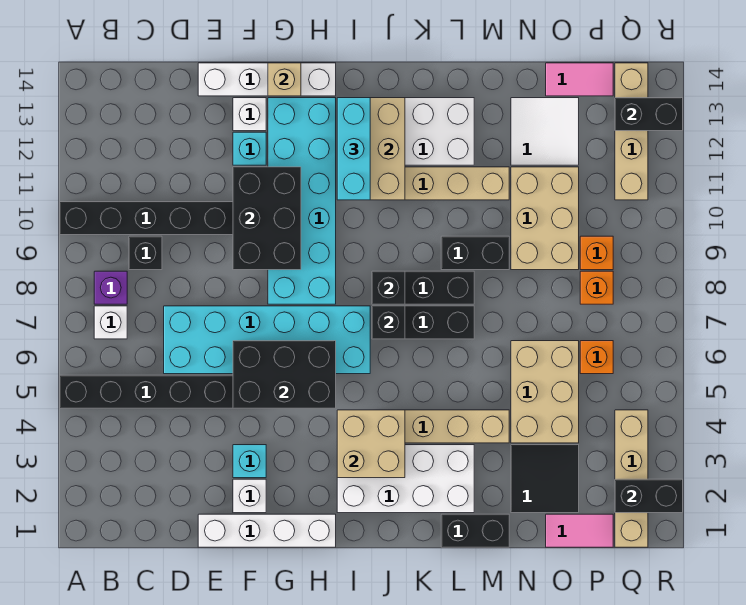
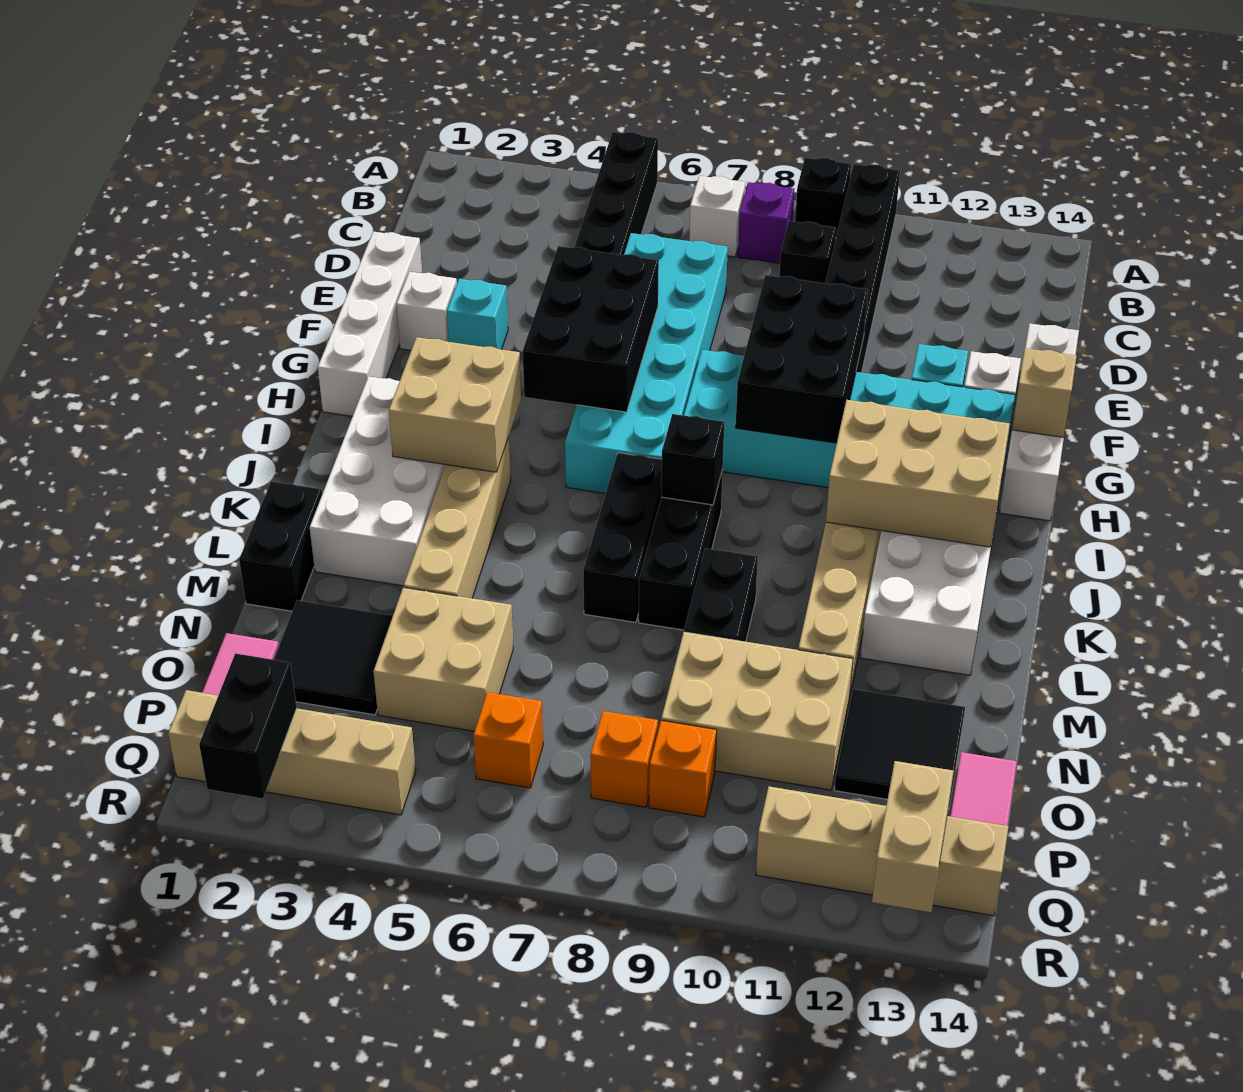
black 2x3 brick [233,167,301,270] -> black 2x3 brick turned to [736,275,868,443]
cyan 1x3 brick [337,98,370,200] -> none
black 1x1 brick [372,306,405,339] -> black 1x1 brick moved to [795,158,851,238]
tan 2x3 brick [511,341,579,443] -> tan 2x2 brick [373,587,513,731]
white 2x2 tile [511,98,579,165] -> black 2x2 tile [834,689,965,809]
black 1x2 brick [615,98,683,131] -> tan 1x2 brick [872,761,954,912]

